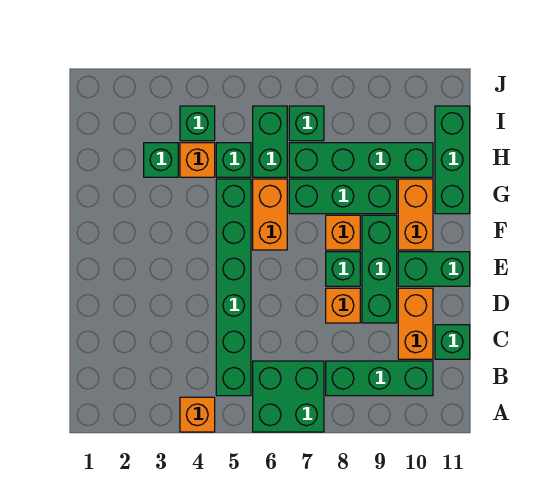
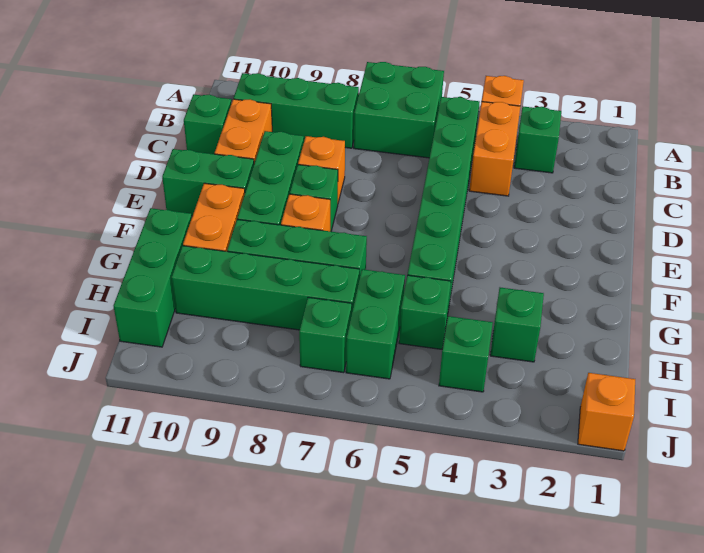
none -> green 1x1 brick [514,107,561,173]
orange 1x2 brick [253,179,287,250] -> orange 1x2 brick moved to [469,102,520,196]
orange 1x1 brick [180,143,215,177] -> orange 1x1 brick moved to [578,373,635,451]

